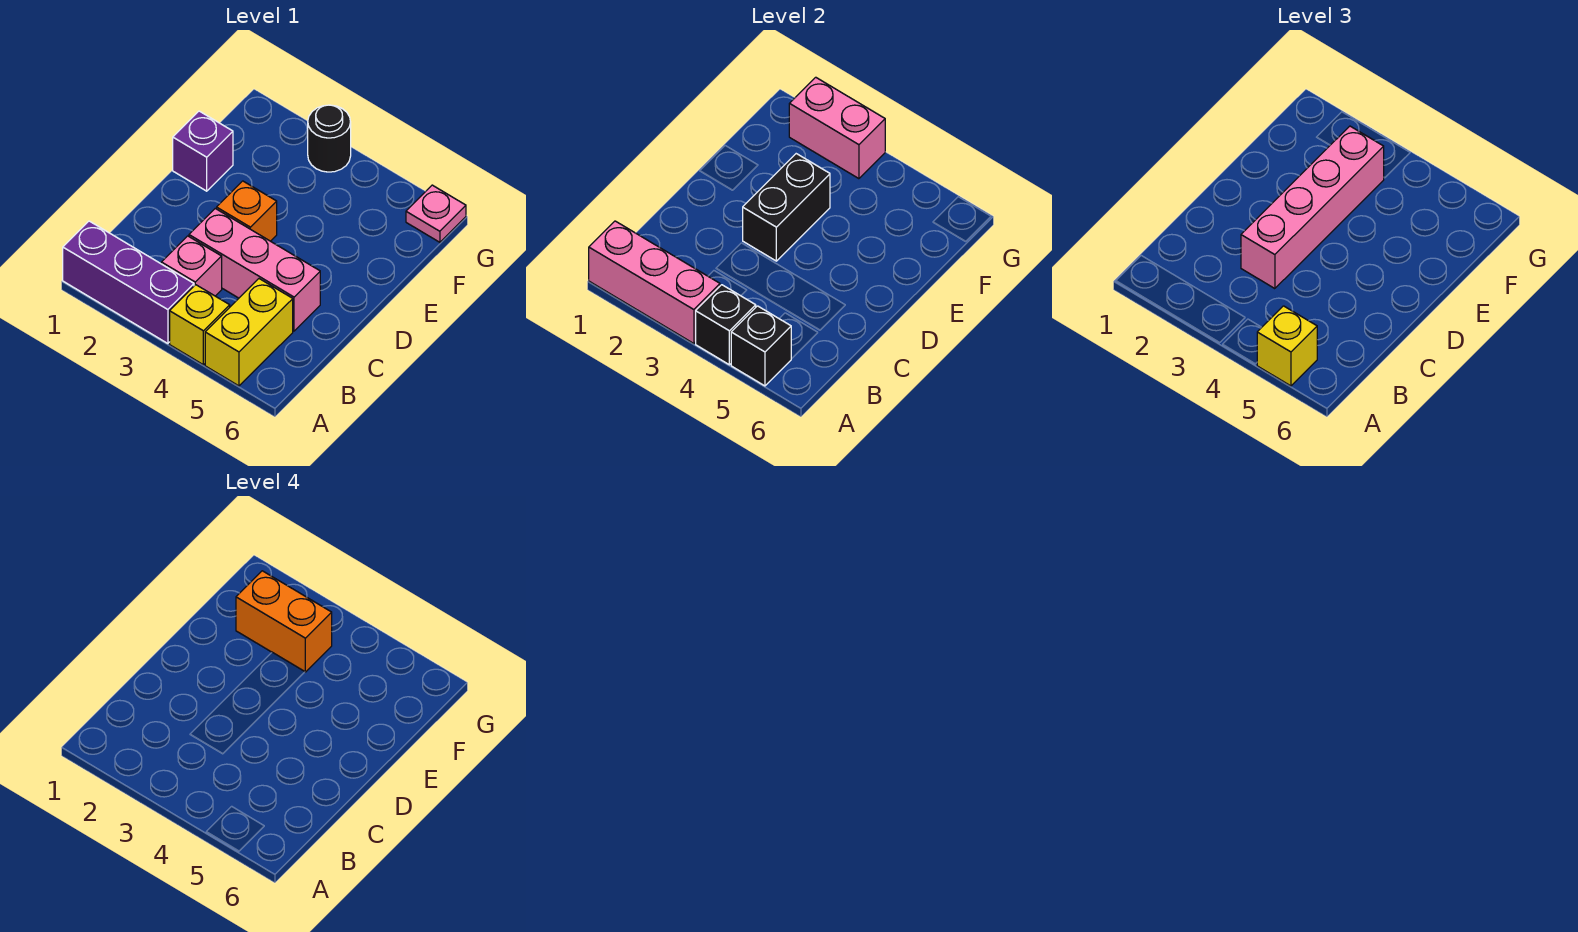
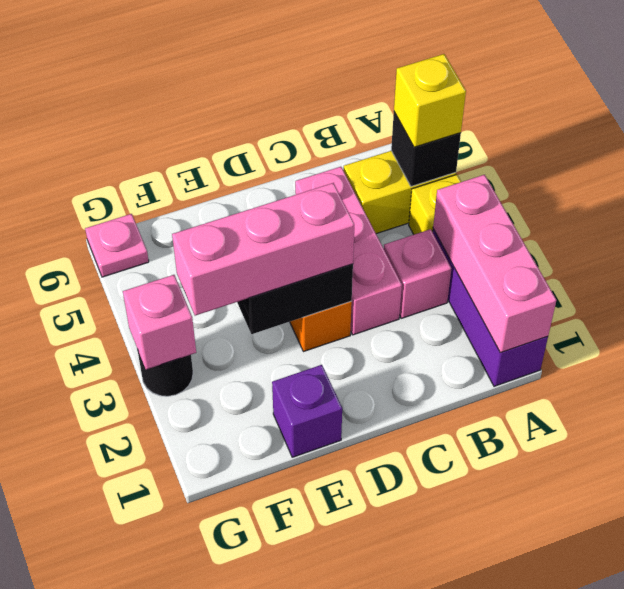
black 1x1 brick [696,285,756,365] -> none
pink 1x4 brick [1241,126,1384,289] -> pink 1x3 brick [172,183,354,316]
orange 1x2 brick [236,571,332,672] -> none
pink 1x2 brick [789,77,885,179] -> pink 1x1 brick [123,275,196,369]

